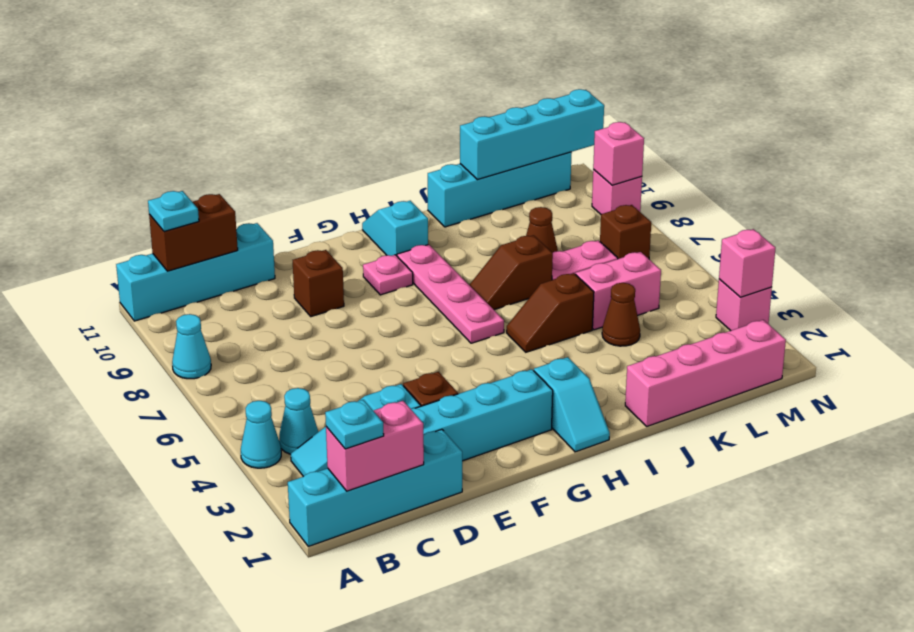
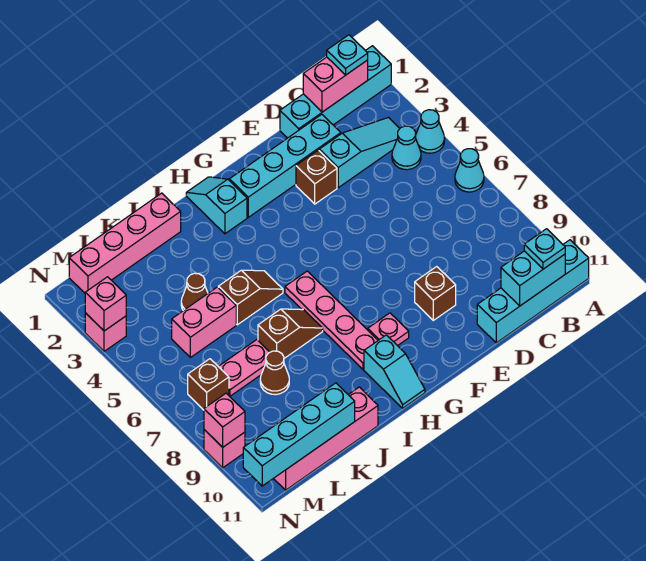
cyan 1x1 cone [172,314,211,379] -> cyan 1x1 cone moved to [455,149,484,192]
brown 1x2 brick [149,194,238,271] -> cyan 1x2 brick [501,251,565,306]
cyan 1x4 brick [428,152,572,227] -> pink 1x4 brick [273,387,378,490]

